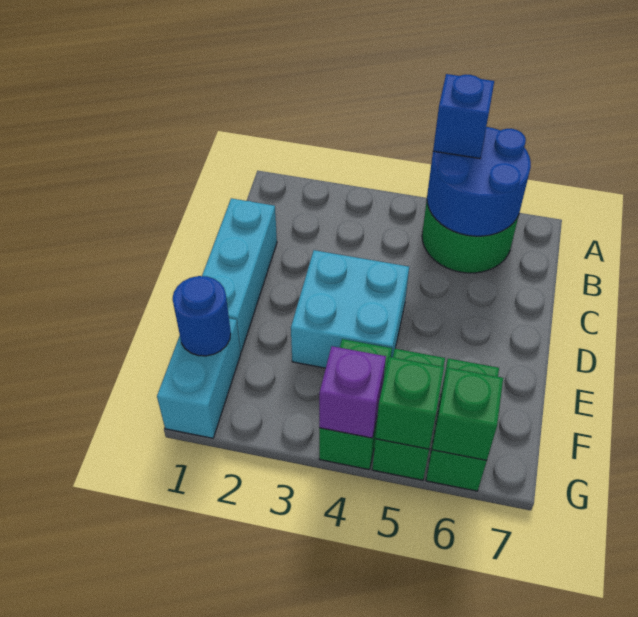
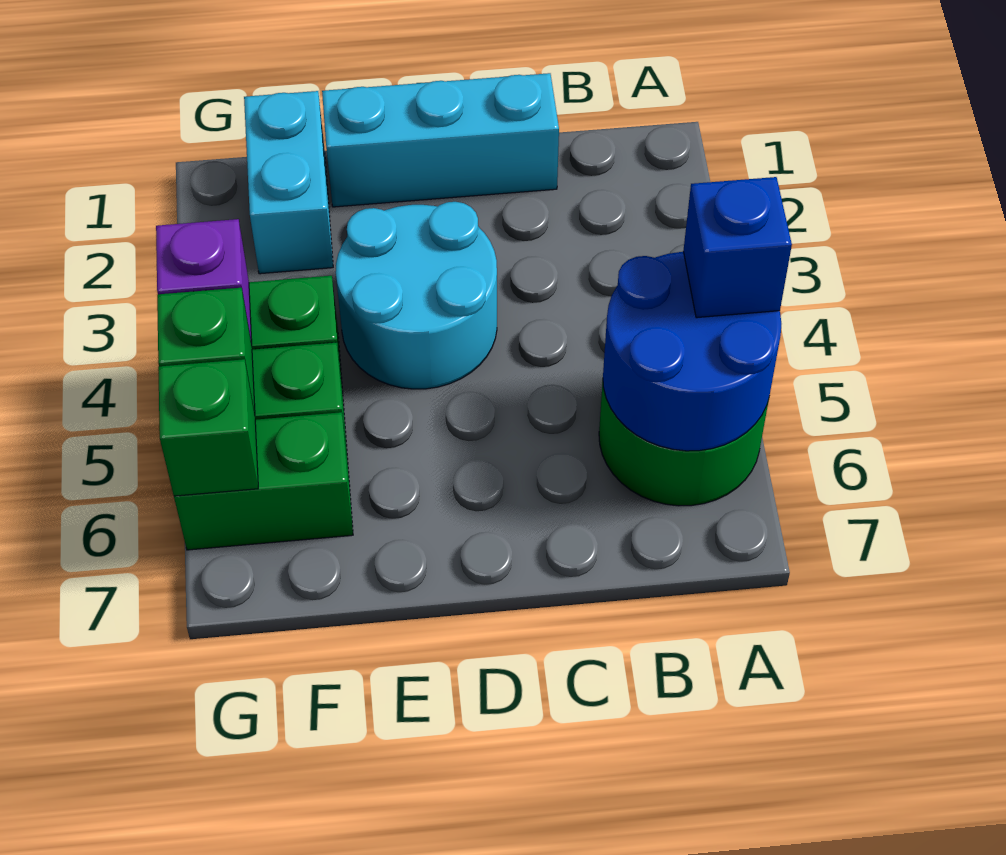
cyan 2x2 brick [291,250,409,368] -> cyan 2x2 round brick [336,202,497,389]
cyan 1x2 brick [157,318,241,438] -> cyan 1x2 brick turned to [244,91,333,274]
blue 1x1 round brick [173,276,231,356] -> none

